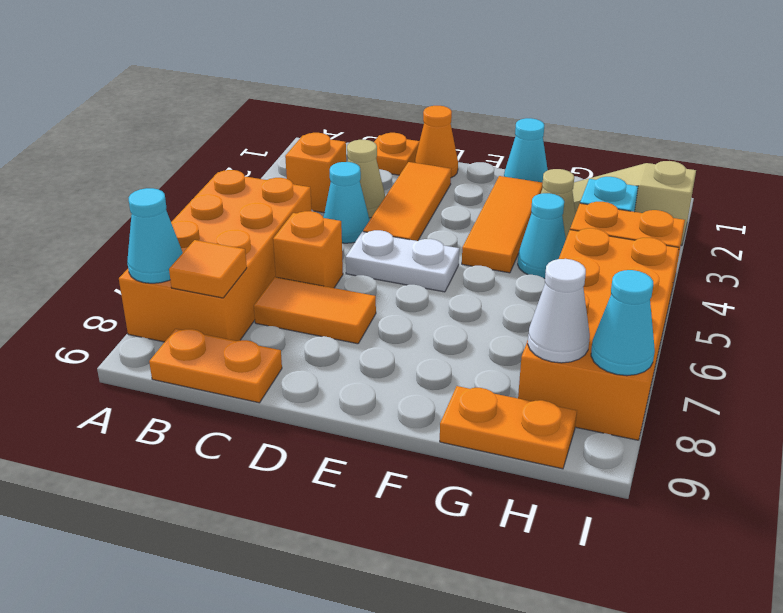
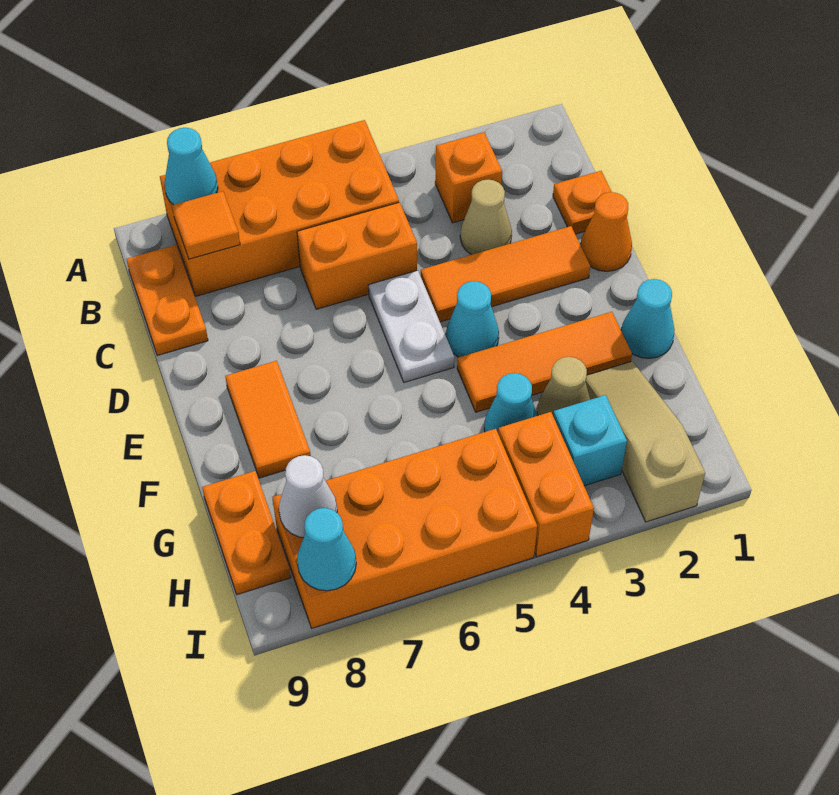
cyan 1x1 cone [323,162,370,243] -> cyan 1x1 cone moved to [446,281,499,357]
orange 1x1 brick [273,211,343,288] -> orange 1x2 brick [297,202,417,309]
orange 1x2 tile [254,277,376,344] -> orange 1x2 tile moved to [225,361,311,478]

